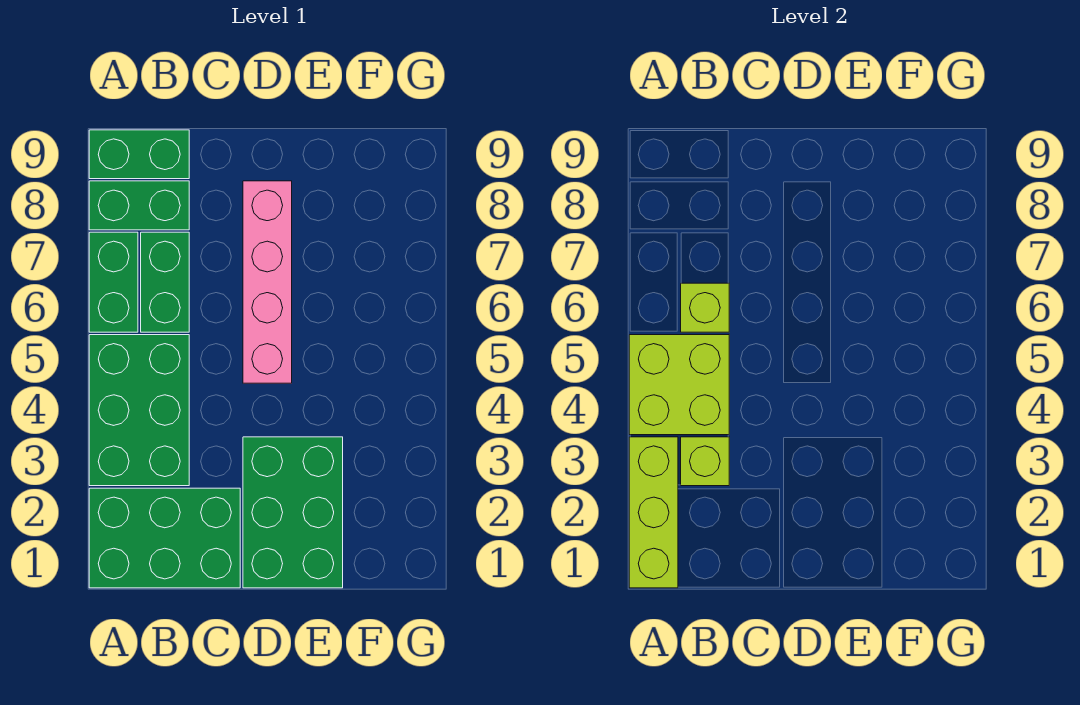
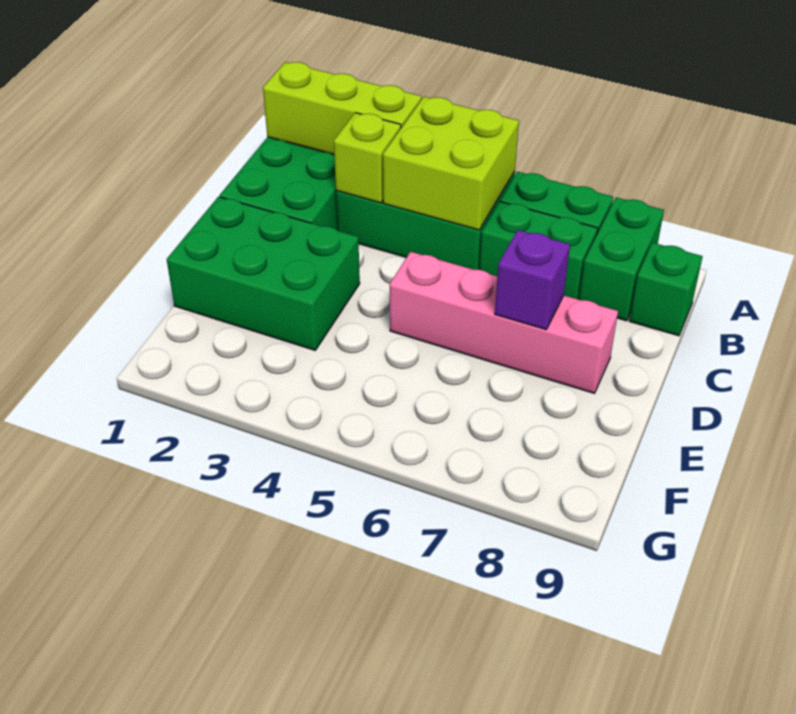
green 1x2 brick [89,130,189,179] -> green 1x1 brick [630,243,703,336]
lime 1x1 brick [681,283,729,332] -> none
none -> purple 1x1 brick [495,230,570,329]

